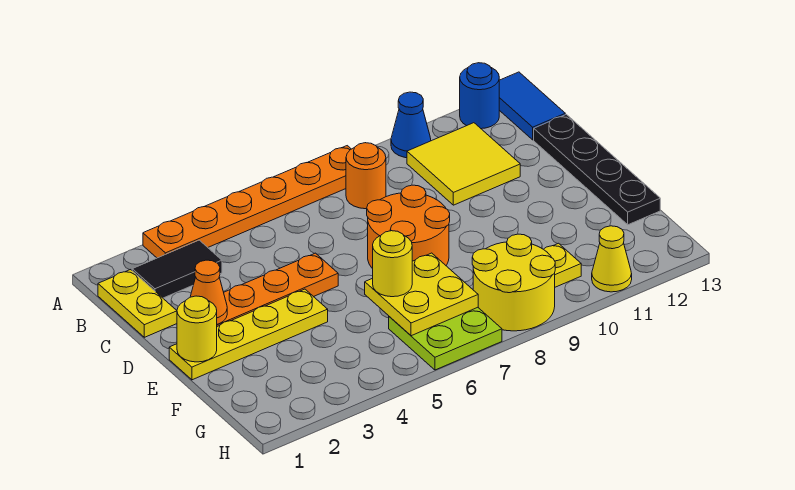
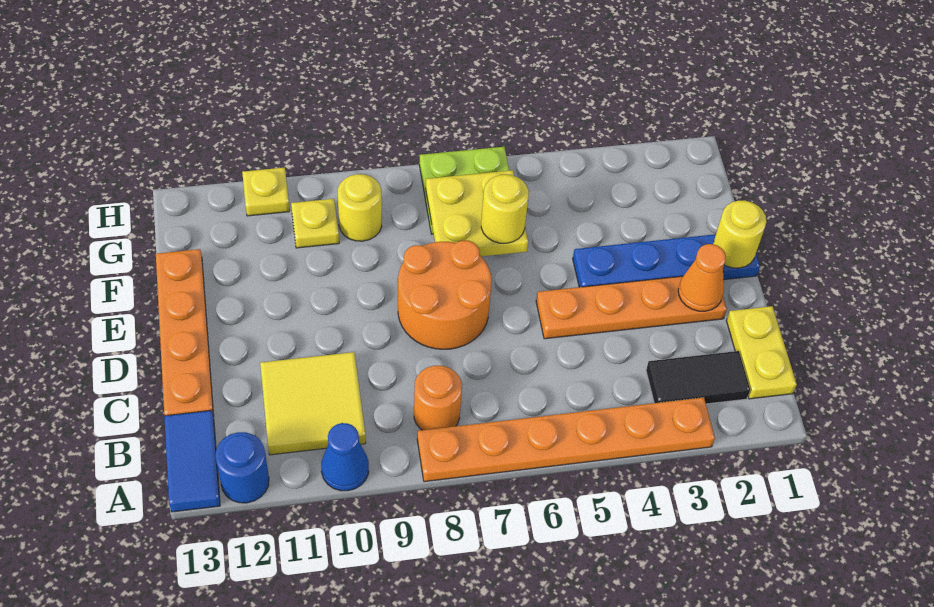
black 1x4 plate [534,115,660,225] -> orange 1x4 plate [156,249,214,416]
yellow 1x4 plate [169,289,328,380] -> blue 1x4 plate [573,234,760,287]
yellow 2x2 round brick [472,234,555,331] -> yellow 1x1 round brick [338,174,382,241]
yellow 1x1 cone [592,226,632,292] -> yellow 1x1 plate [242,168,290,216]

